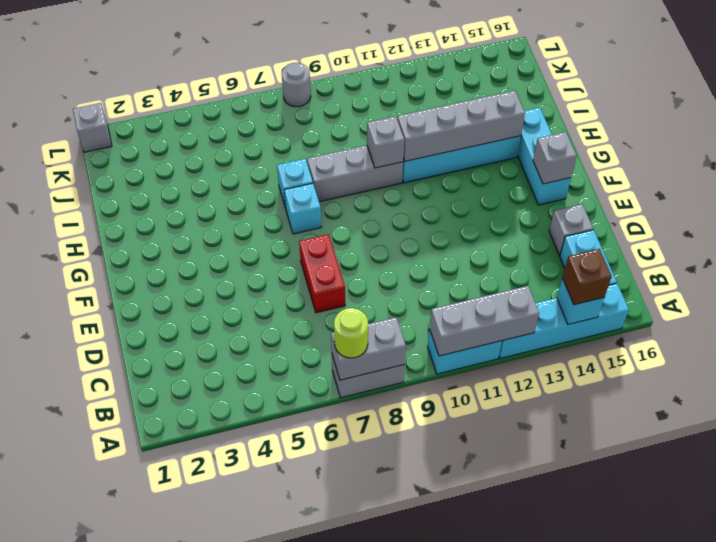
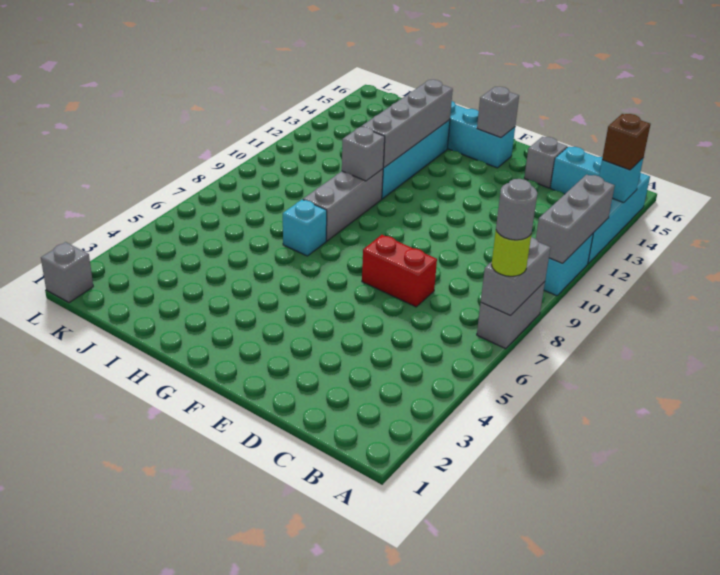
cyan 1x1 brick [284,183,321,234] -> none
grey 1x1 round brick [282,63,311,107] -> grey 1x1 round brick moved to [496,179,537,240]

